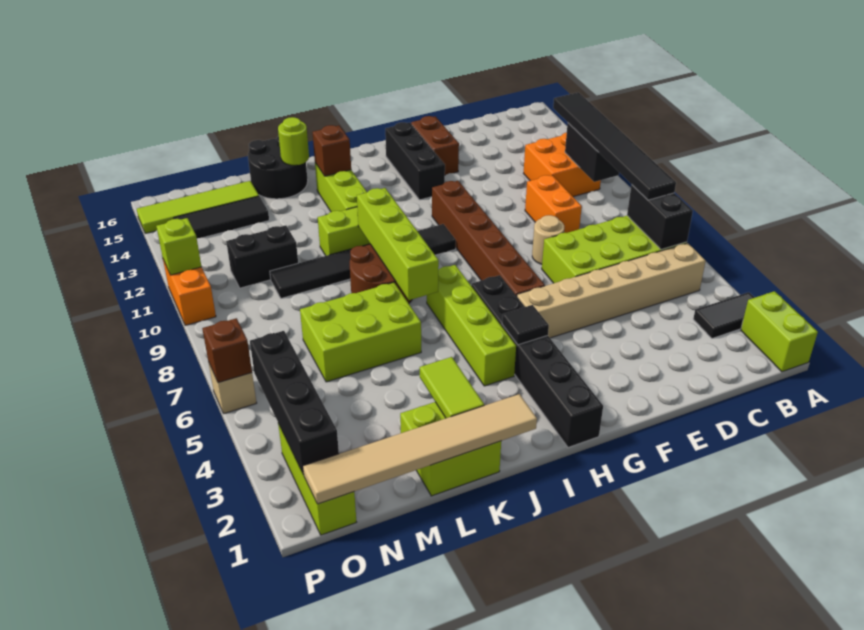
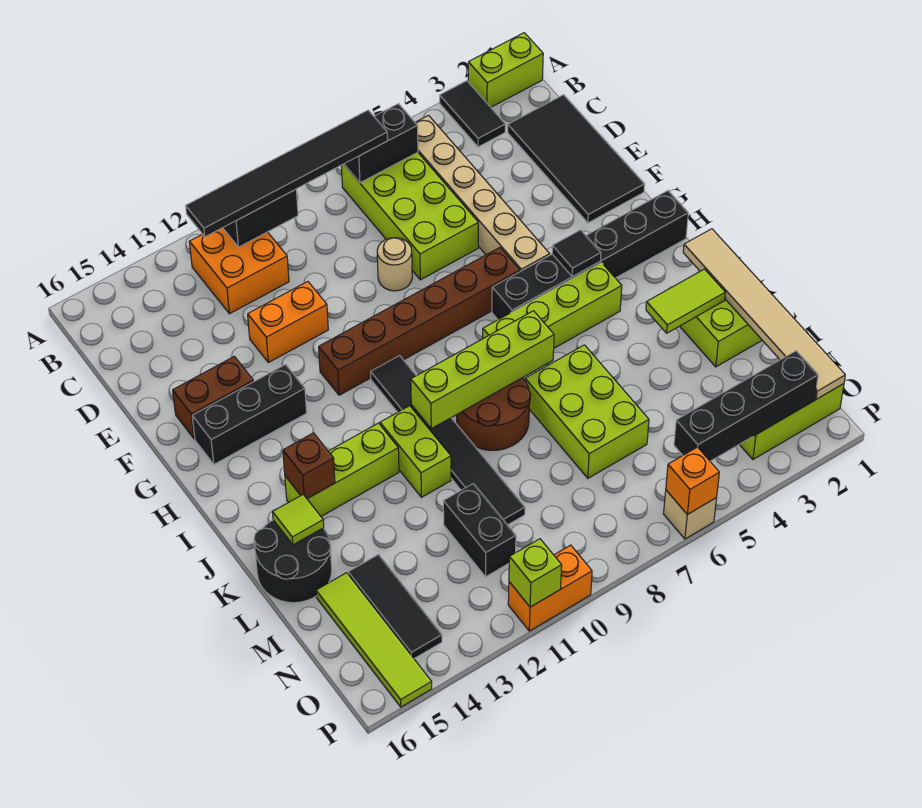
none -> black 2x4 tile [508,95,645,223]
orange 1x2 brick [525,175,582,233] -> orange 1x2 brick moved to [248,282,328,363]
lime 1x1 round brick [278,117,309,165] -> lime 1x1 tile [273,495,324,545]
brown 1x1 brick [202,318,252,383] -> orange 1x1 brick [666,447,719,514]

